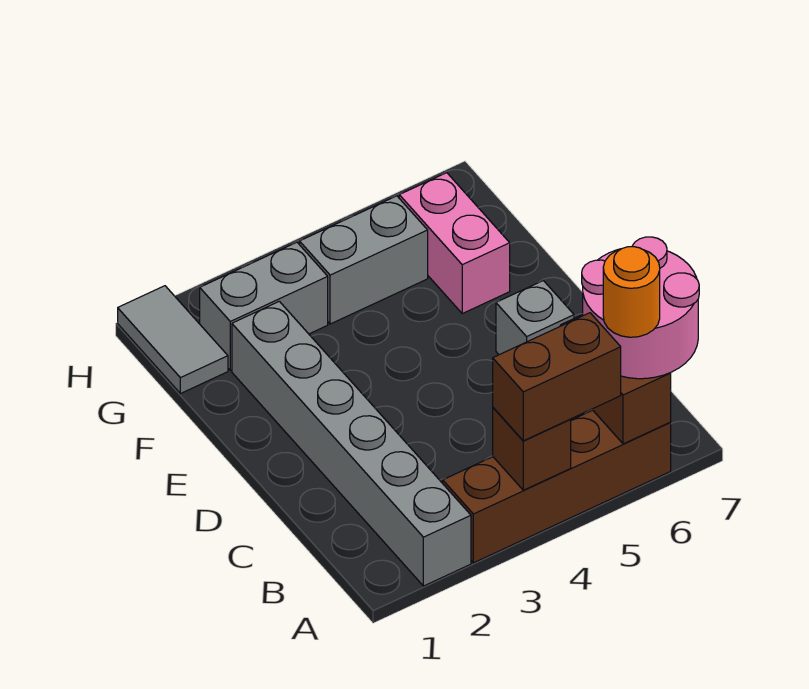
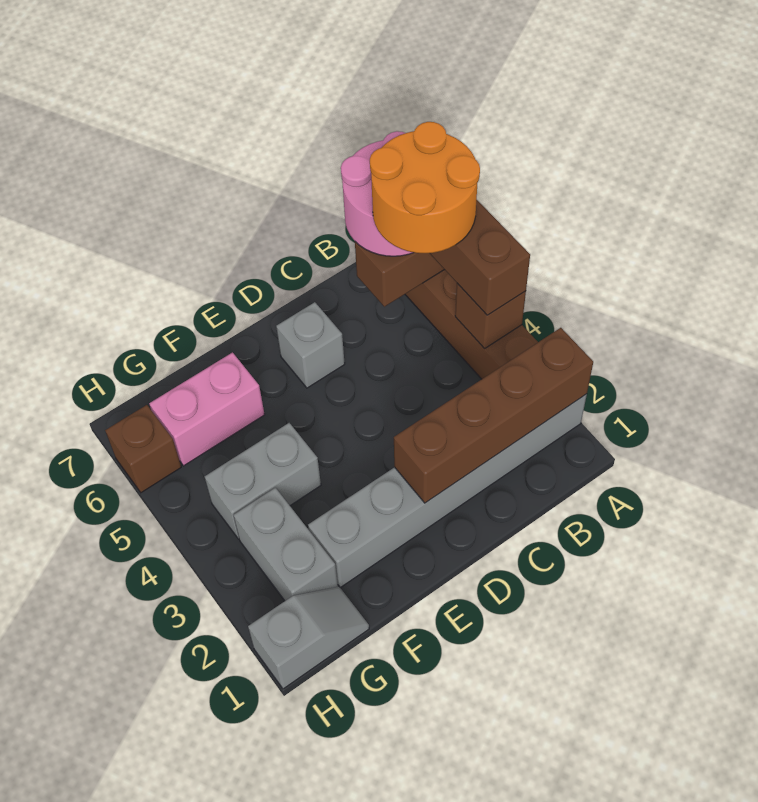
none -> brown 1x4 brick [394,328,593,503]
orange 1x1 round brick [603,247,660,337] -> orange 2x2 round brick [370,122,480,253]
grey 1x2 tile [118,286,228,394] -> grey 1x2 slope [248,587,369,689]
grey 1x2 brick [300,196,428,324] -> grey 1x2 brick turned to [205,423,321,539]
none -> brown 1x1 brick [105,405,181,493]

